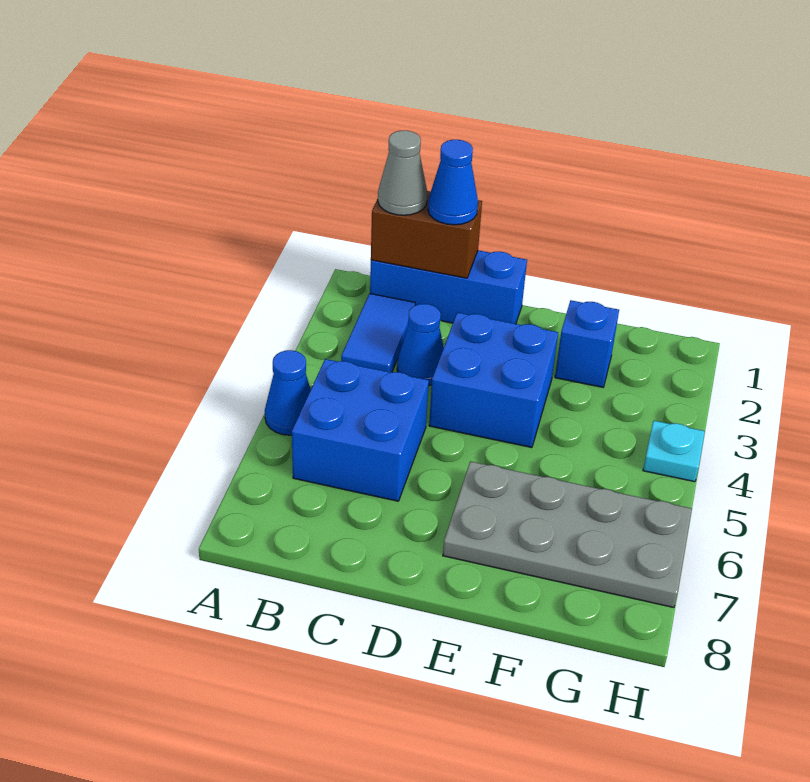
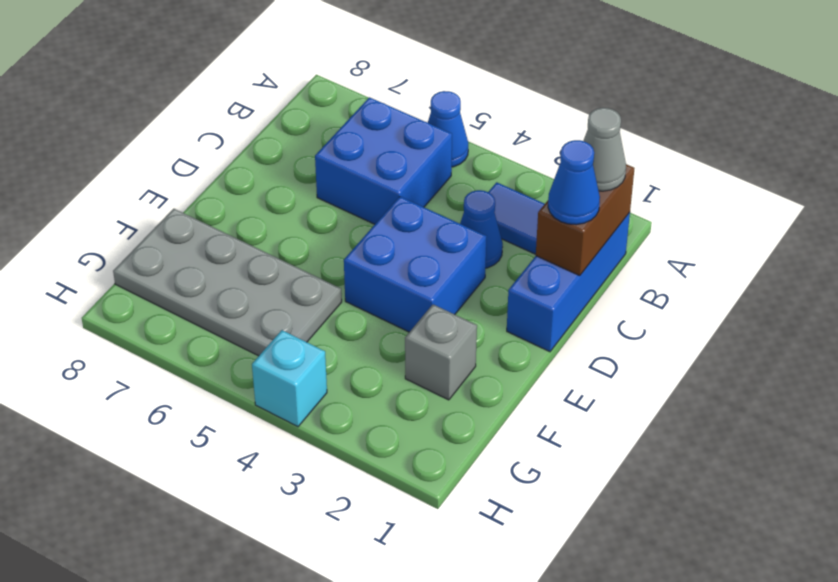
grey 2x4 plate [443,461,692,608] -> grey 2x4 plate turned to [113,209,342,356]
blue 1x1 brick [555,300,619,387] -> grey 1x1 brick [405,305,477,400]
cyan 1x1 plate [643,421,705,482] -> cyan 1x1 brick [252,330,327,427]

